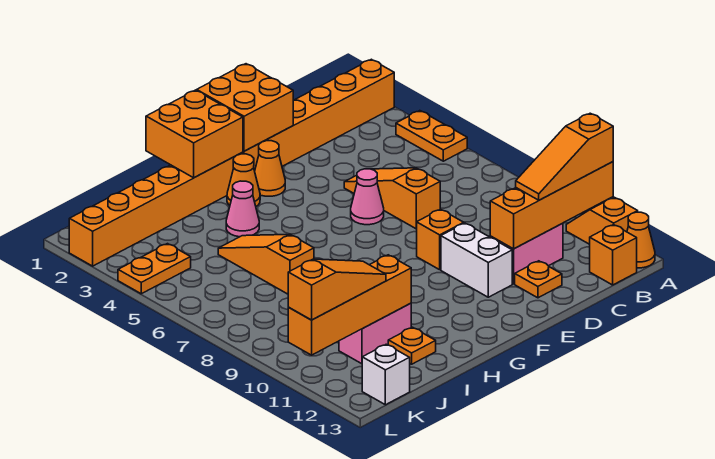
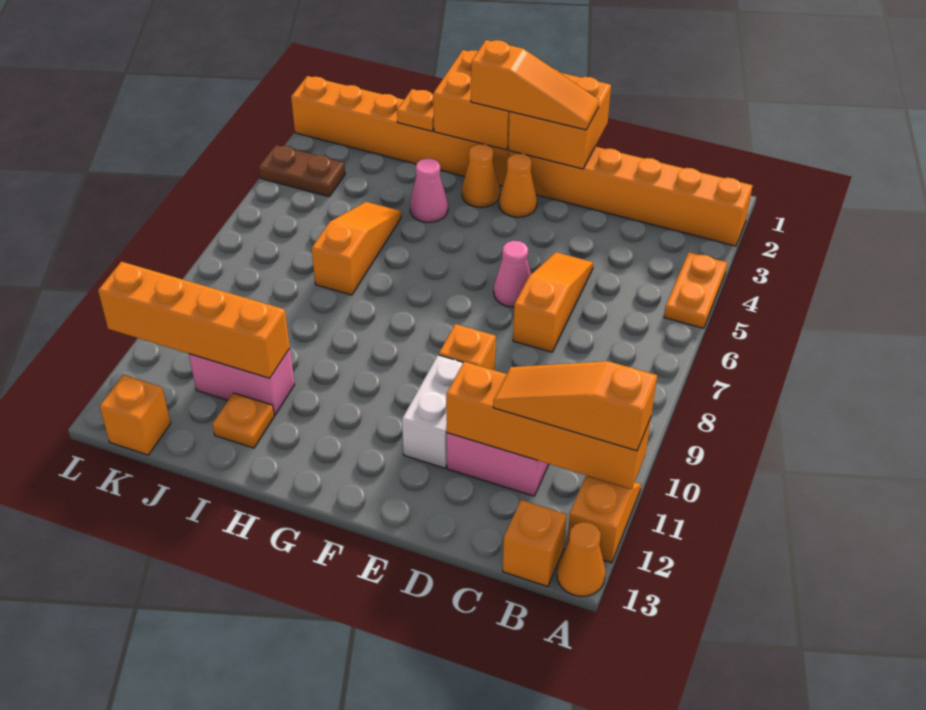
orange 1x1 plate [515,261,562,298] -> orange 1x1 plate moved to [397,89,434,131]
orange 1x3 slope [288,259,386,320] -> orange 1x3 slope moved to [471,40,599,130]
orange 1x2 plate [118,244,191,294] -> brown 1x2 plate [259,145,345,197]
white 1x1 brick [362,344,410,405] -> orange 1x1 brick [100,375,171,455]

